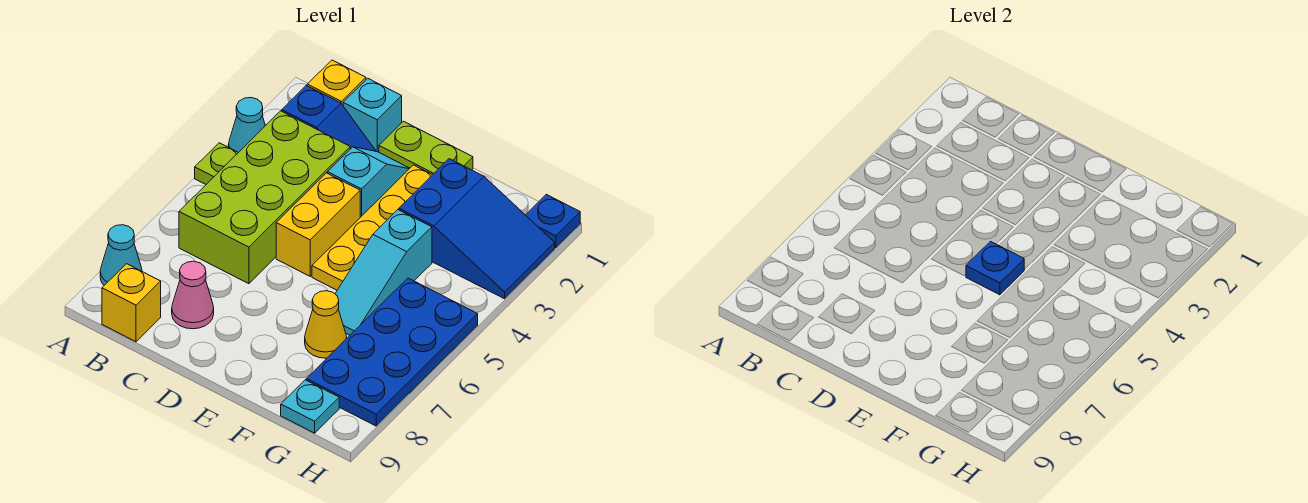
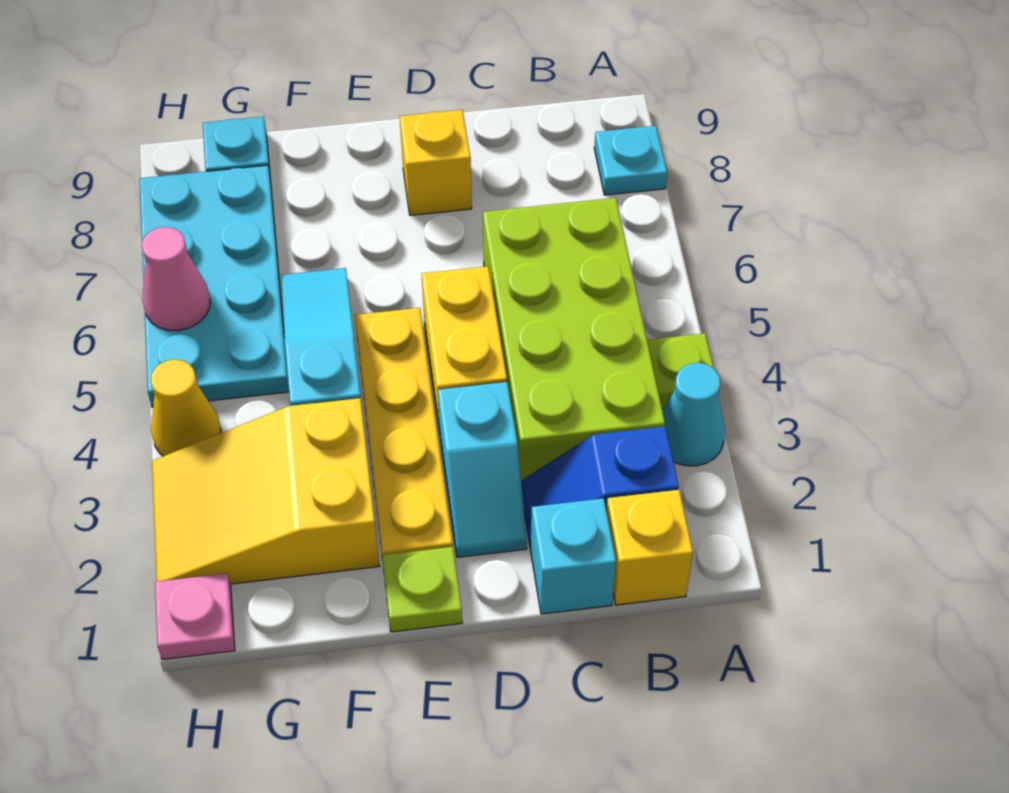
cyan 1x1 cone [100,225,142,285] -> cyan 1x1 plate [594,126,667,195]
yellow 1x1 brick [102,264,161,342] -> yellow 1x1 brick moved to [400,110,472,215]
pink 1x1 cone [172,261,214,329] -> pink 1x1 cone moved to [142,227,210,331]
lime 1x2 plate [379,121,473,175] -> lime 1x1 plate [382,547,462,632]
blue 1x1 plate [966,242,1024,295] -> none
blue 2x3 slope [399,159,555,299] -> yellow 2x3 slope [152,398,379,584]
yellow 1x1 cone [305,291,347,358] -> yellow 1x1 cone moved to [151,359,221,456]
blue 2x4 plate [306,278,478,426] -> cyan 2x4 plate [140,165,289,407]
blue 1x1 plate [526,194,580,248] -> pink 1x1 plate [155,573,235,660]

